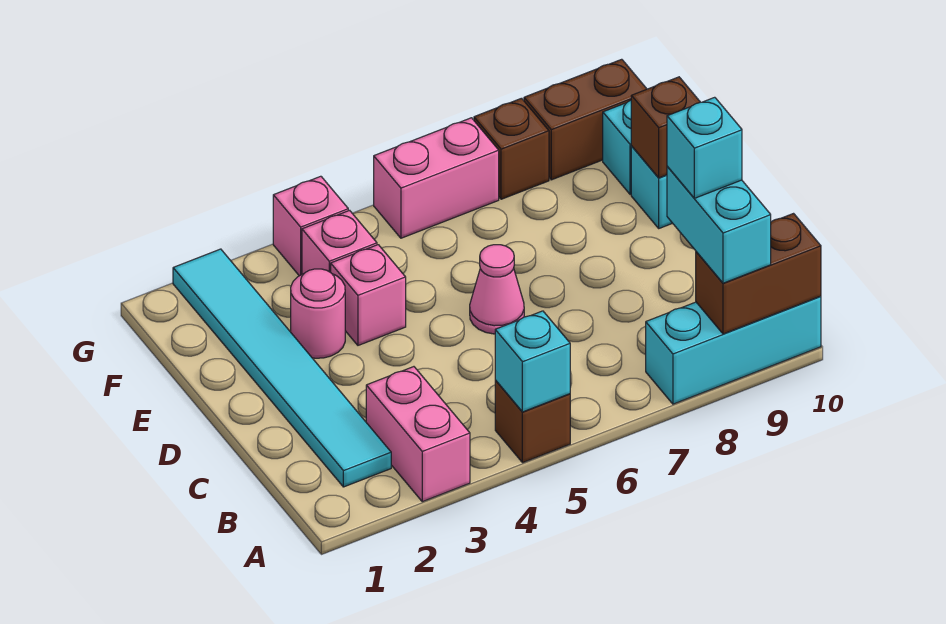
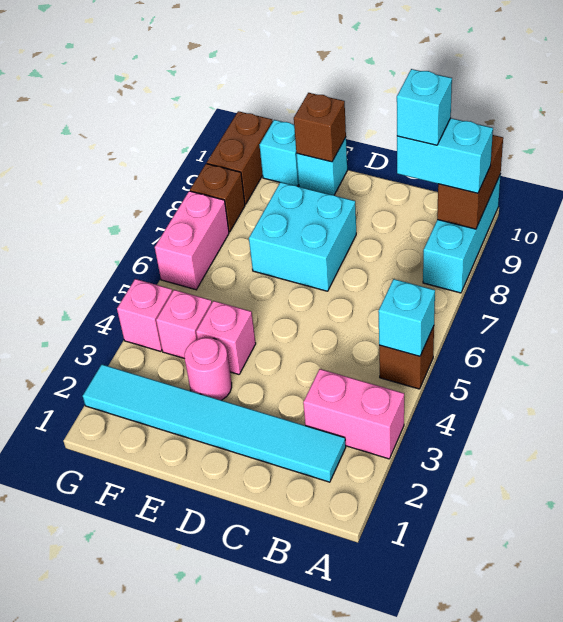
pink 1x1 cone [470,245,524,334] -> none
none -> cyan 2x2 brick [249,182,356,291]

